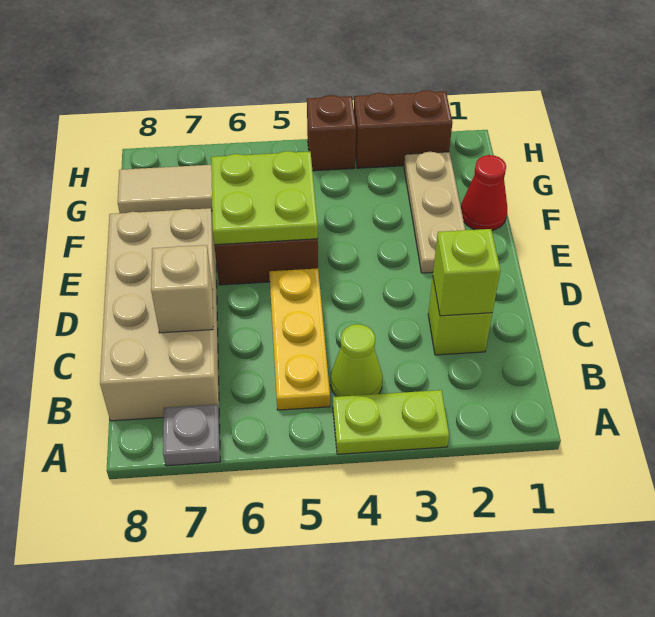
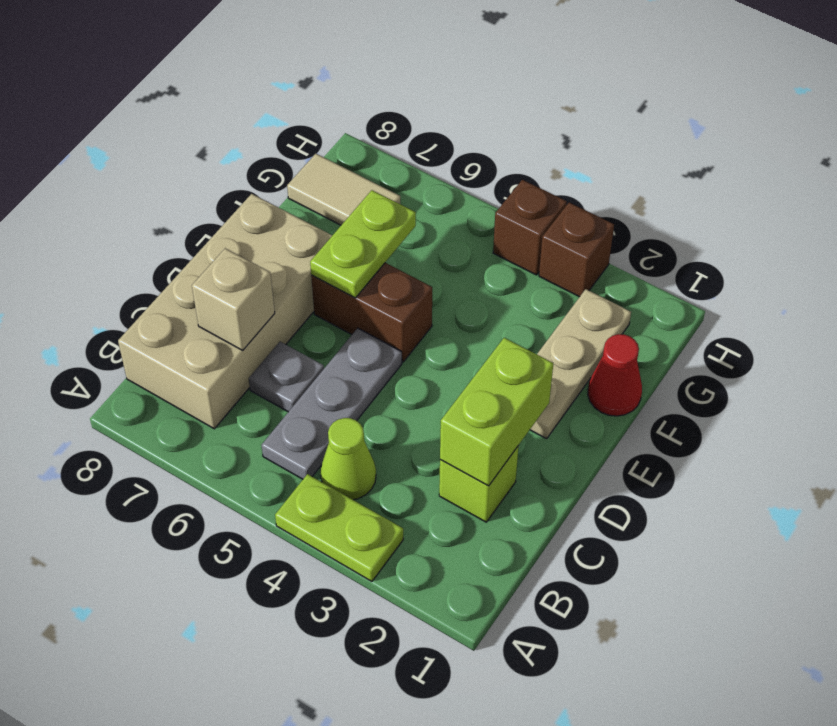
grey 1x1 plate [163,404,220,466] -> grey 1x1 plate moved to [249,342,324,412]
yellow 1x3 plate [269,268,330,410] -> grey 1x3 plate [262,328,402,479]
lime 1x1 brick [433,229,500,316] -> lime 1x2 brick [440,338,553,486]
lime 2x2 plate [211,151,318,245] -> lime 1x2 plate [310,190,416,298]
brown 1x2 brick [354,90,453,168] -> brown 1x1 brick [539,202,614,297]

